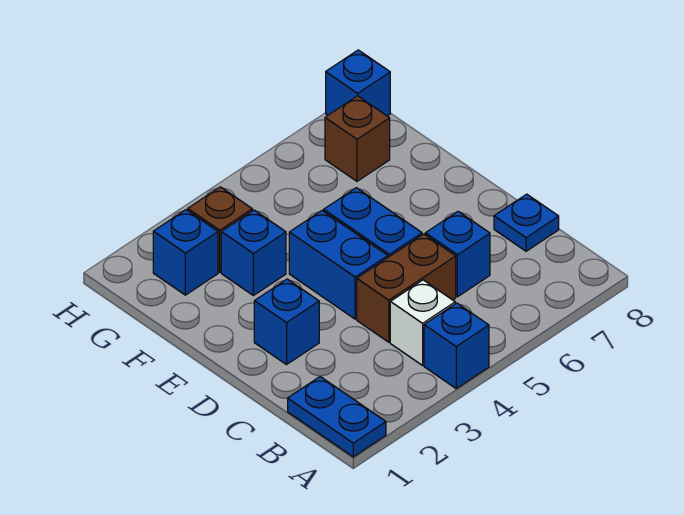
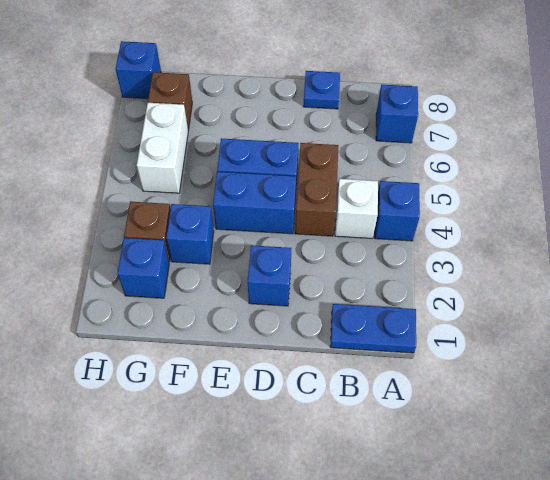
blue 1x1 brick [425,211,490,297] -> blue 1x1 brick moved to [376,85,418,143]
none -> white 1x2 brick [137,103,188,193]

